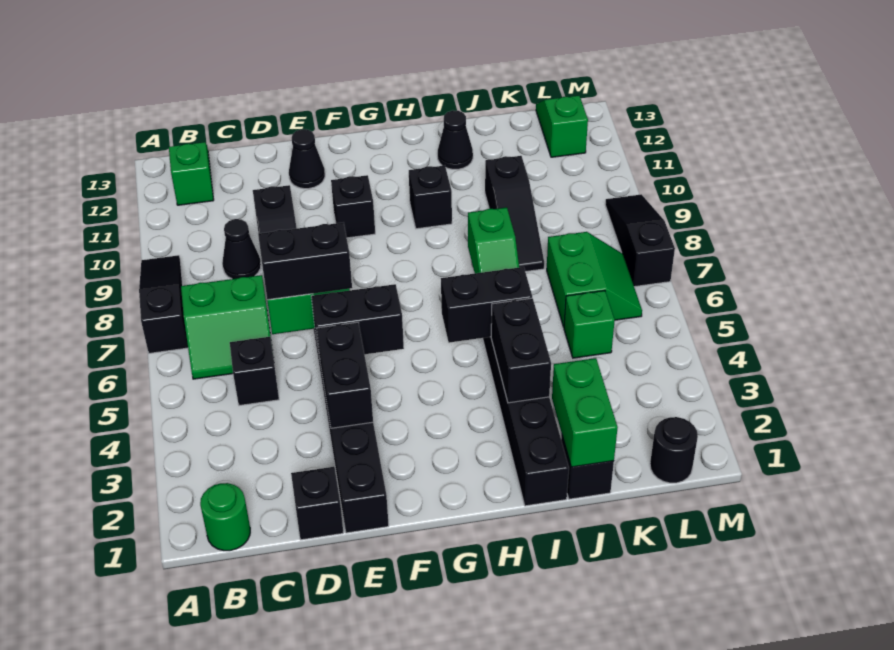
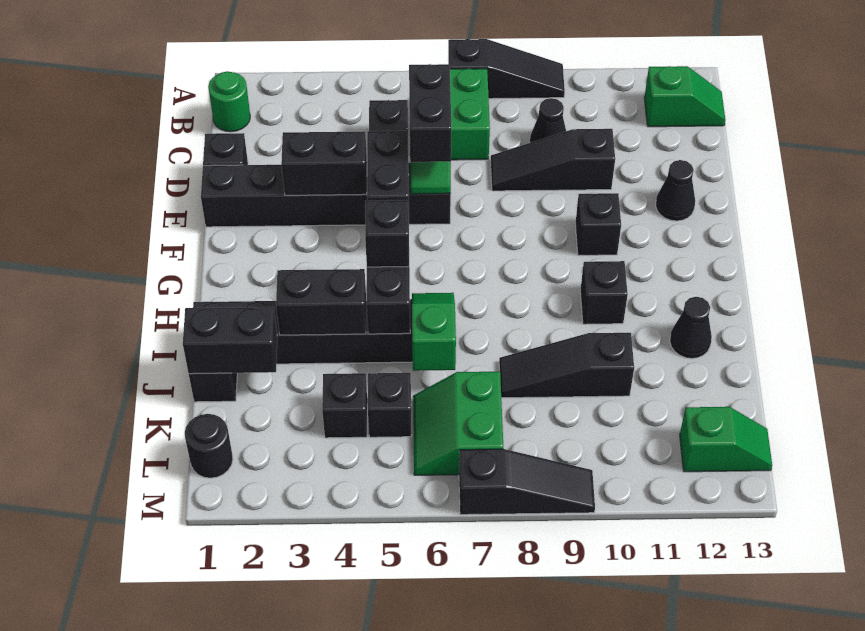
none -> black 1x1 brick [365,200,409,267]
green 1x2 slope [468,207,519,273] -> green 1x2 slope turned to [412,293,456,371]
green 1x2 brick [552,358,618,467] -> black 1x2 brick [183,307,277,374]
none -> black 1x1 brick [322,373,367,438]
green 1x1 brick [564,291,615,358] -> black 1x1 brick [368,373,411,437]
green 2x2 slope [547,232,642,327] -> green 2x2 slope turned to [413,372,503,475]

